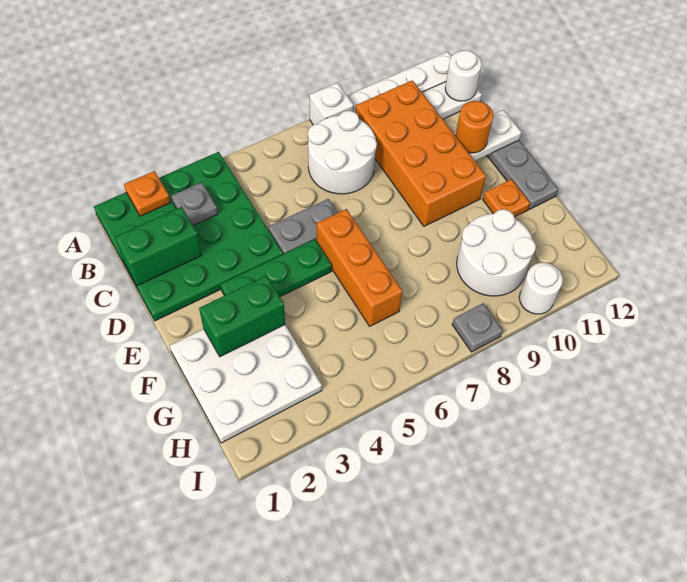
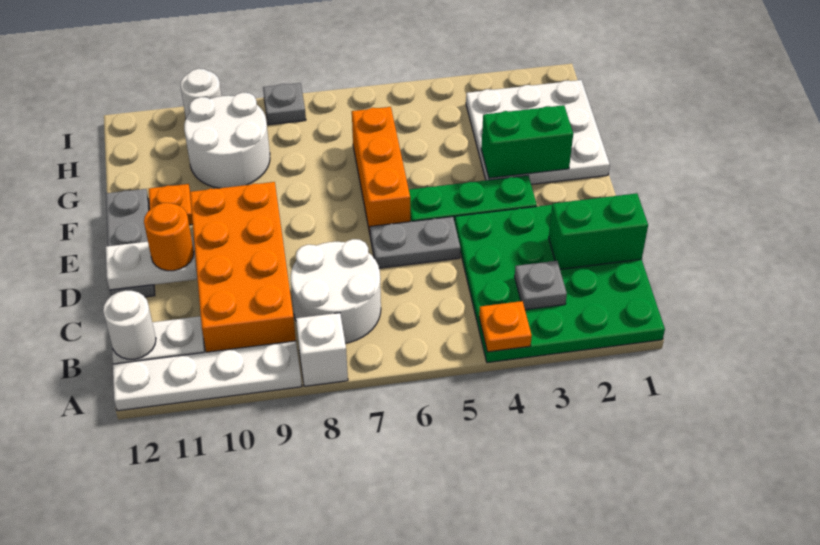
orange 1x1 plate [124,171,171,216] -> orange 1x1 plate moved to [479,301,532,352]

